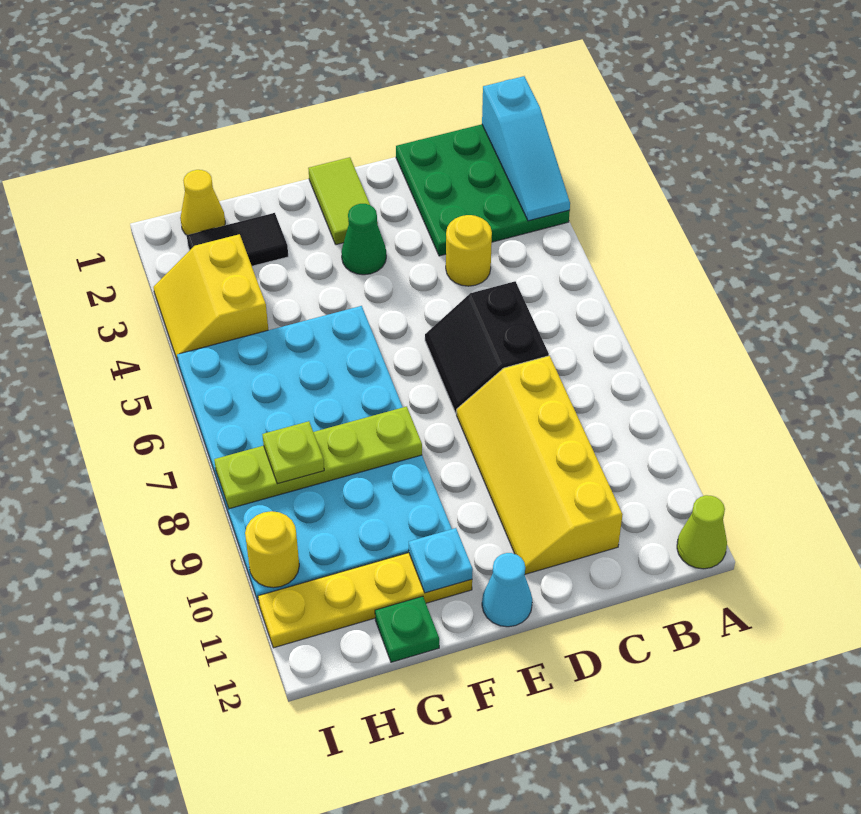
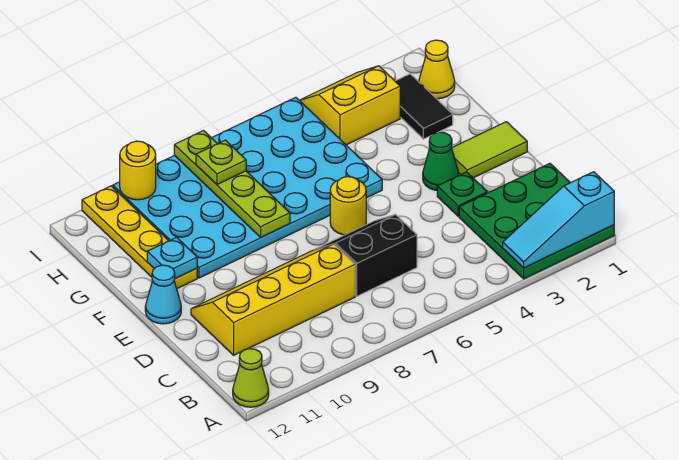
yellow 1x1 round brick [446,215,492,286] -> yellow 1x1 round brick moved to [330,177,366,235]
green 1x1 plate [375,596,439,662] -> green 1x1 plate moved to [437,172,487,216]

